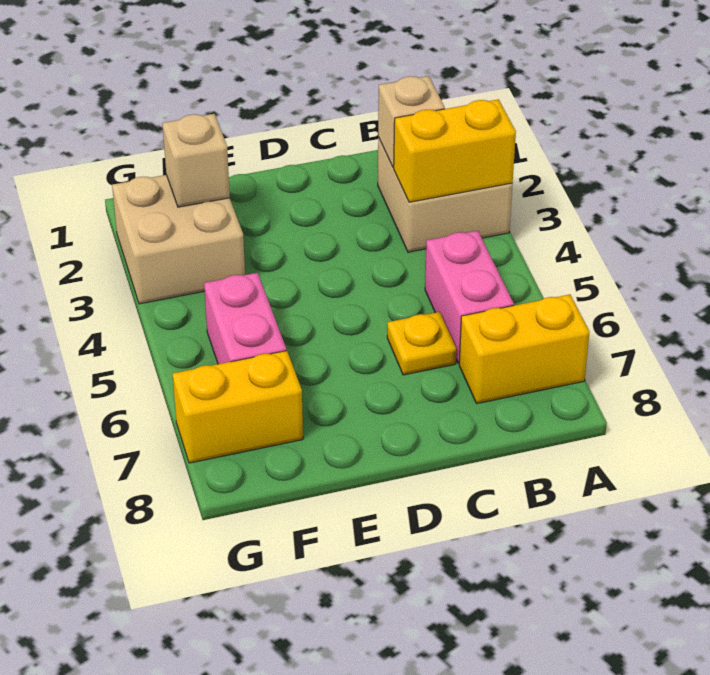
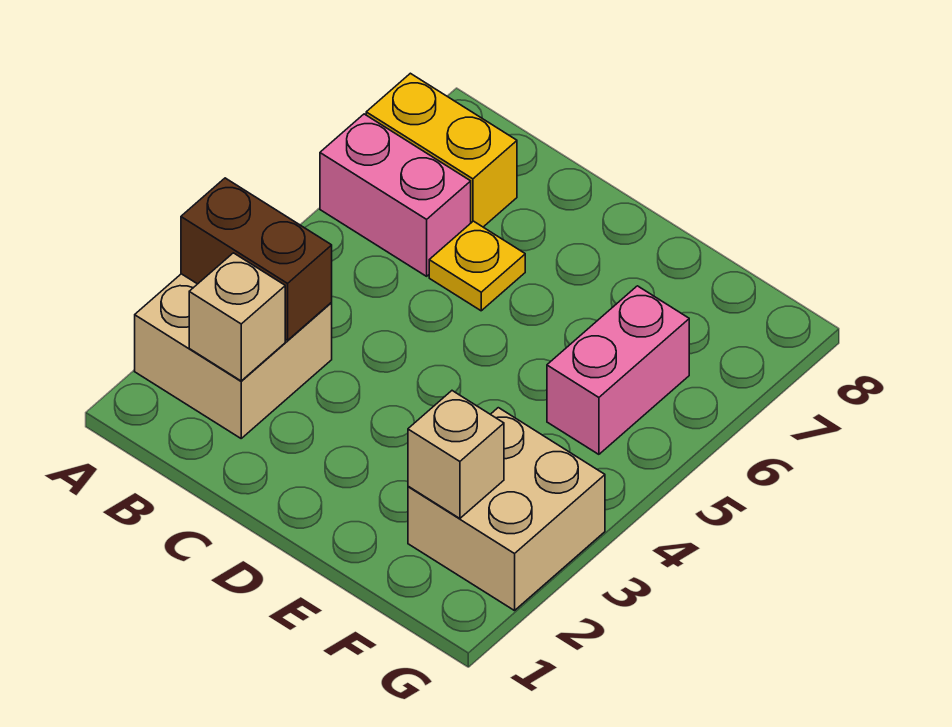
yellow 1x2 brick [394,99,516,202] -> brown 1x2 brick [181,178,332,340]
pink 1x2 brick [425,231,514,364] -> pink 1x2 brick turned to [320,114,471,276]
yellow 1x2 brick [173,351,303,463] -> none

